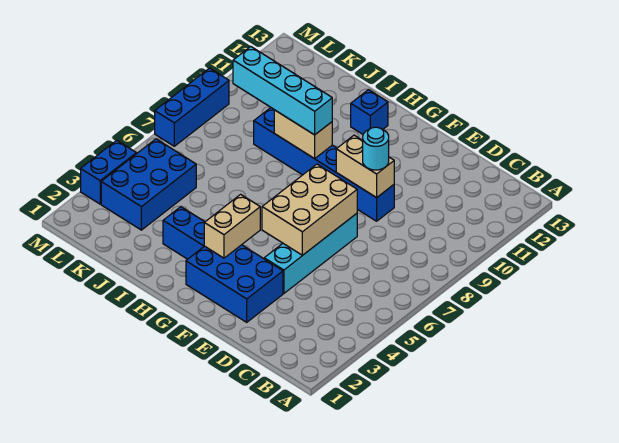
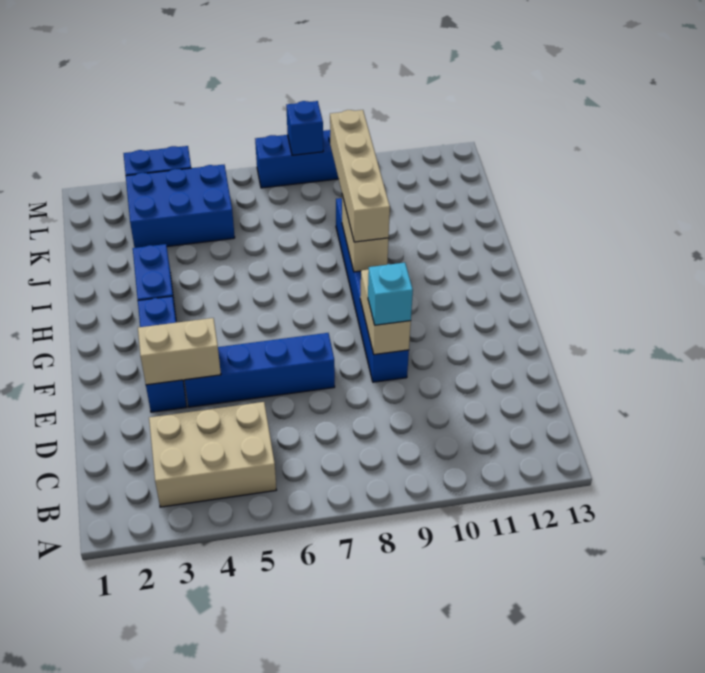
blue 2x3 brick [186,245,283,322] -> blue 1x3 brick [138,296,187,412]
cyan 1x4 brick [264,213,357,293] -> blue 1x4 brick [185,333,335,407]
tan 2x3 brick [262,164,357,255] -> tan 2x3 brick moved to [149,402,276,507]
cyan 1x1 round brick [363,127,389,170] -> cyan 1x1 brick [368,263,413,325]
tan 1x2 brick [204,194,260,258] -> tan 1x2 brick moved to [138,318,221,385]
cyan 1x4 brick [233,47,332,135] -> tan 1x4 brick [330,110,390,242]
blue 1x1 brick [351,90,388,134] -> blue 1x1 brick moved to [286,101,323,155]

